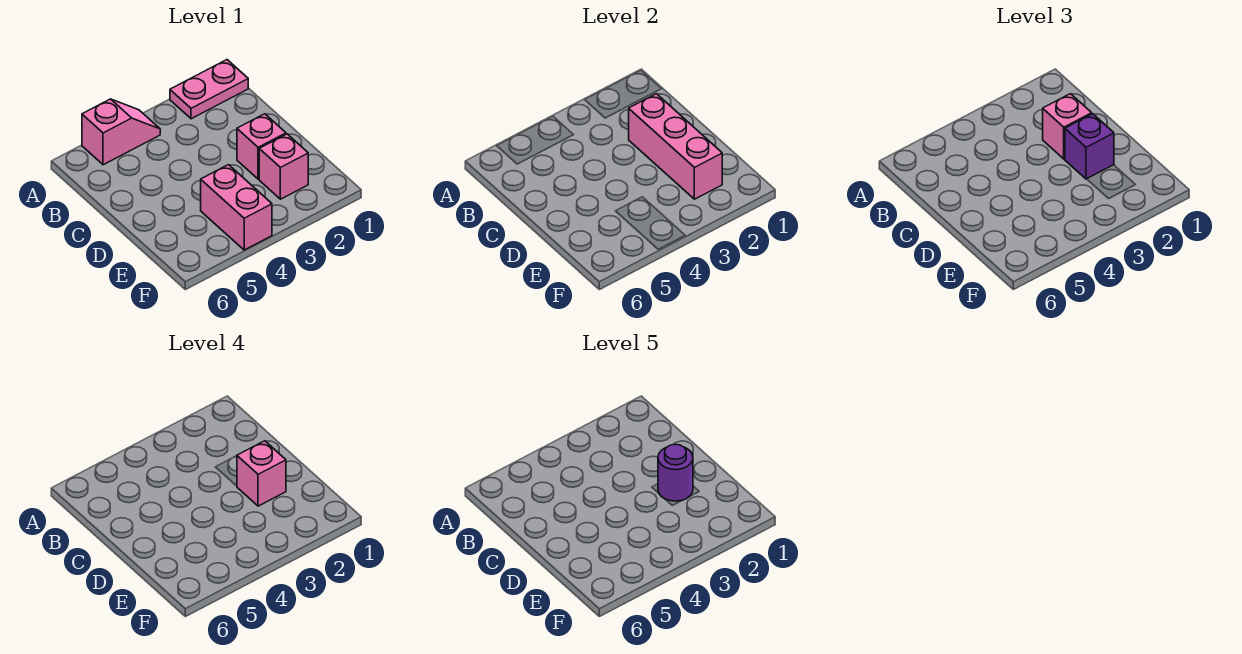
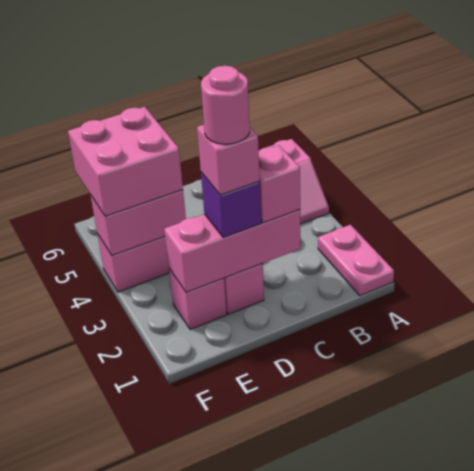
purple 1x1 round brick [658,444,693,501] -> pink 1x1 round brick [201,66,250,144]
none -> pink 1x2 brick [91,190,186,255]
none -> pink 2x2 brick [68,107,183,216]

